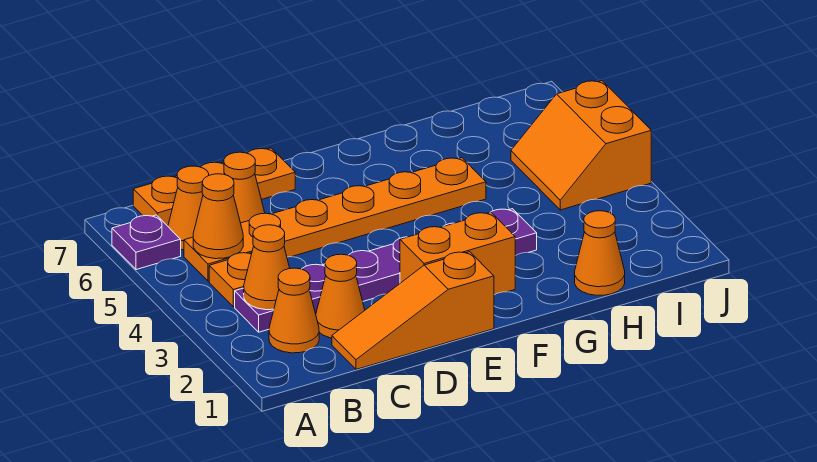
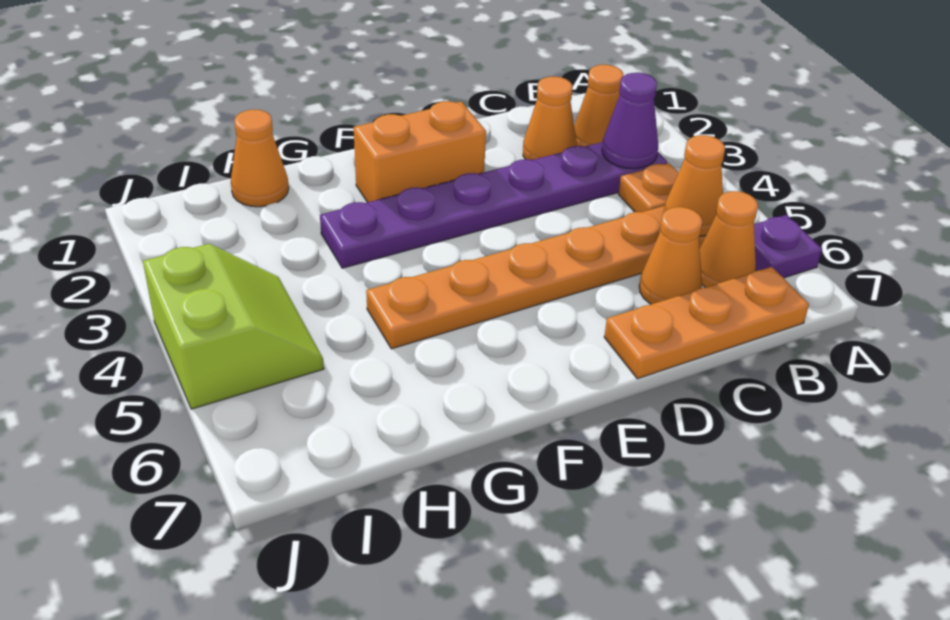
orange 1x1 cone [244,225,290,310] -> purple 1x1 cone [602,73,658,169]
orange 1x3 slope [332,252,494,369] -> none
orange 2x2 slope [511,81,651,210] -> lime 2x2 slope [143,244,324,409]

